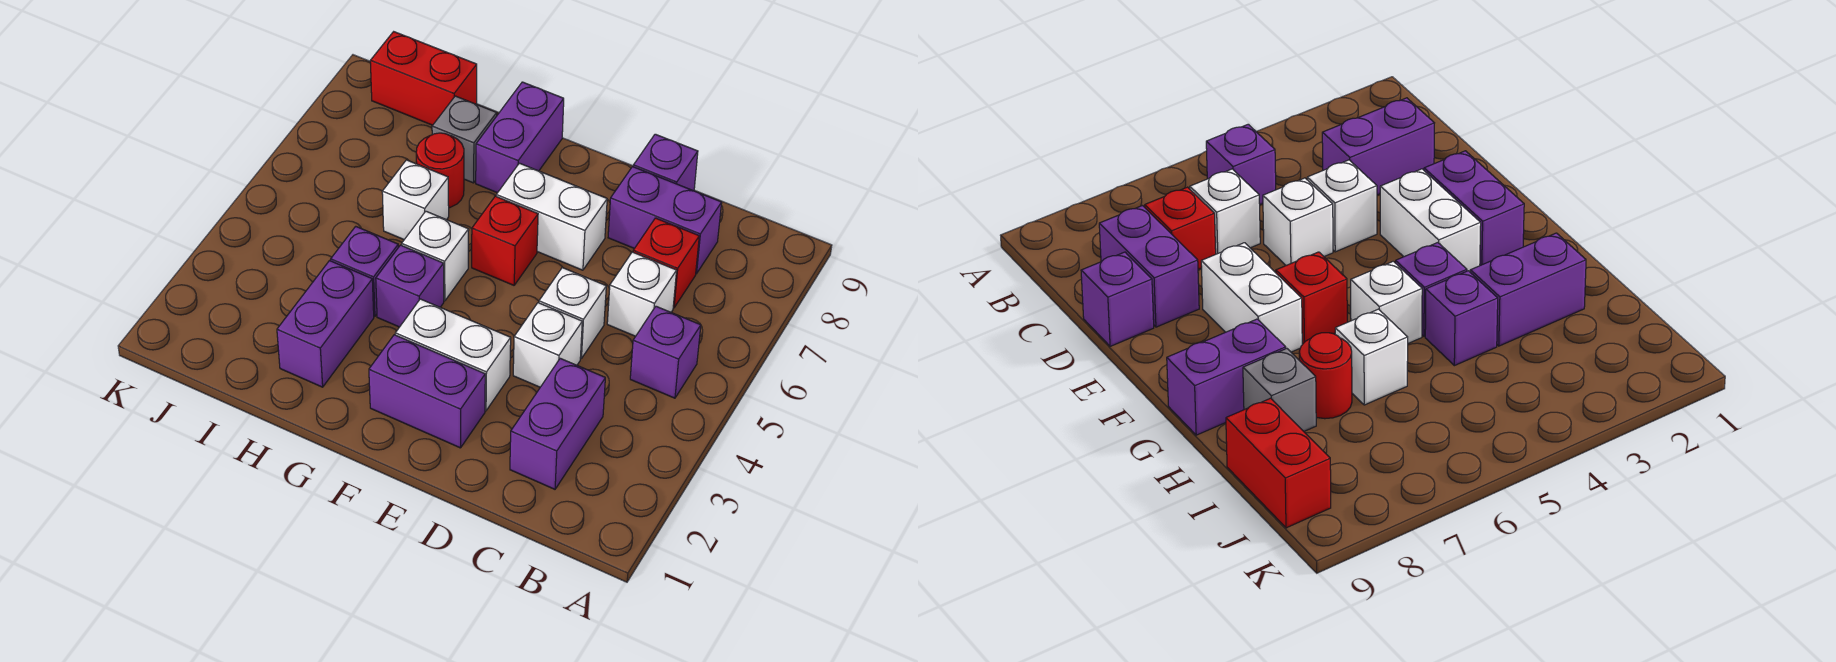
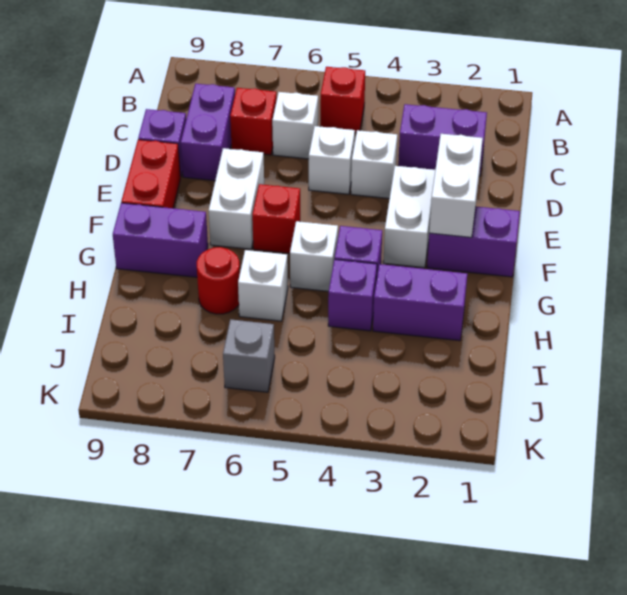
purple 1x1 brick [630,306,701,398] -> red 1x1 brick [320,67,365,133]
purple 1x2 brick [369,335,485,448] -> purple 1x2 brick turned to [427,207,520,277]
none -> white 1x2 brick [429,134,483,238]
grey 1x1 brick [432,96,497,183] -> grey 1x1 brick moved to [223,319,275,392]
red 1x2 brick [370,32,477,125] -> red 1x2 brick moved to [121,140,181,208]

